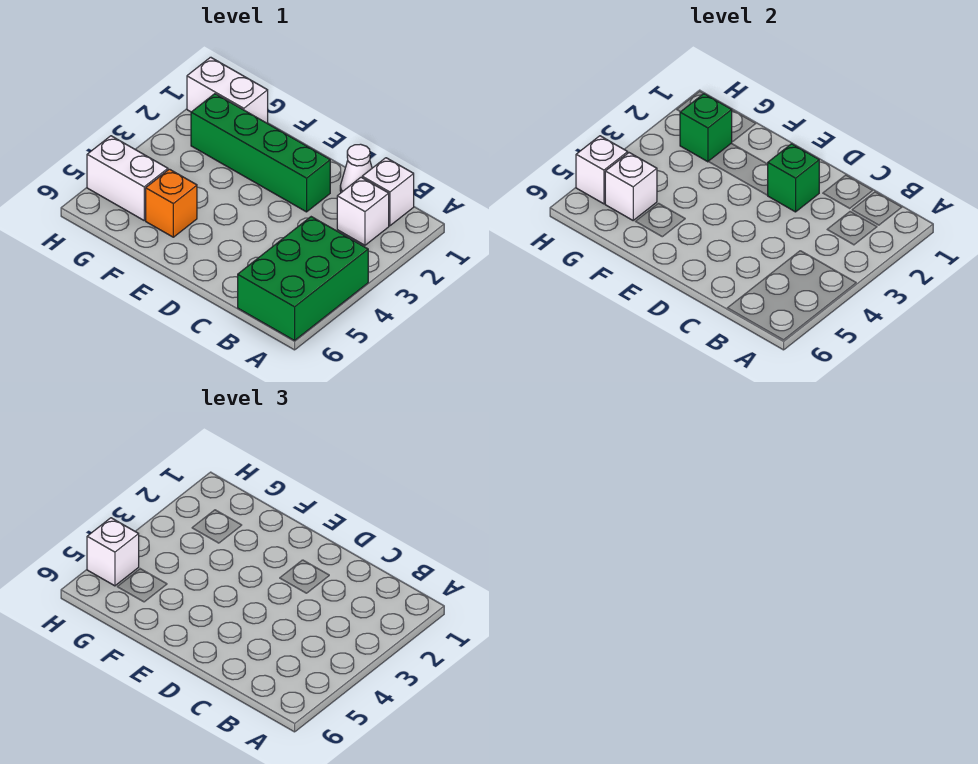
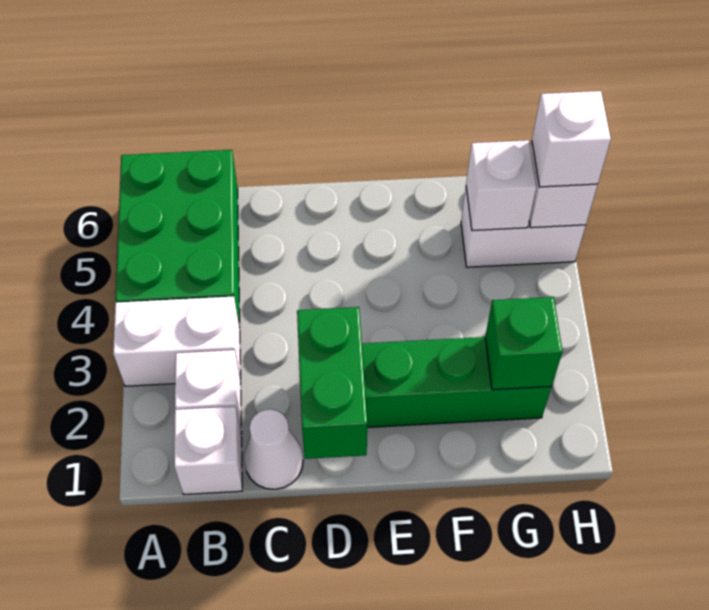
green 1x1 brick [768,144,819,212] -> green 1x2 brick [297,307,367,459]
orange 1x1 brick [146,169,197,237] -> none
white 1x2 brick [187,57,268,123] -> white 1x2 brick moved to [113,296,241,386]

